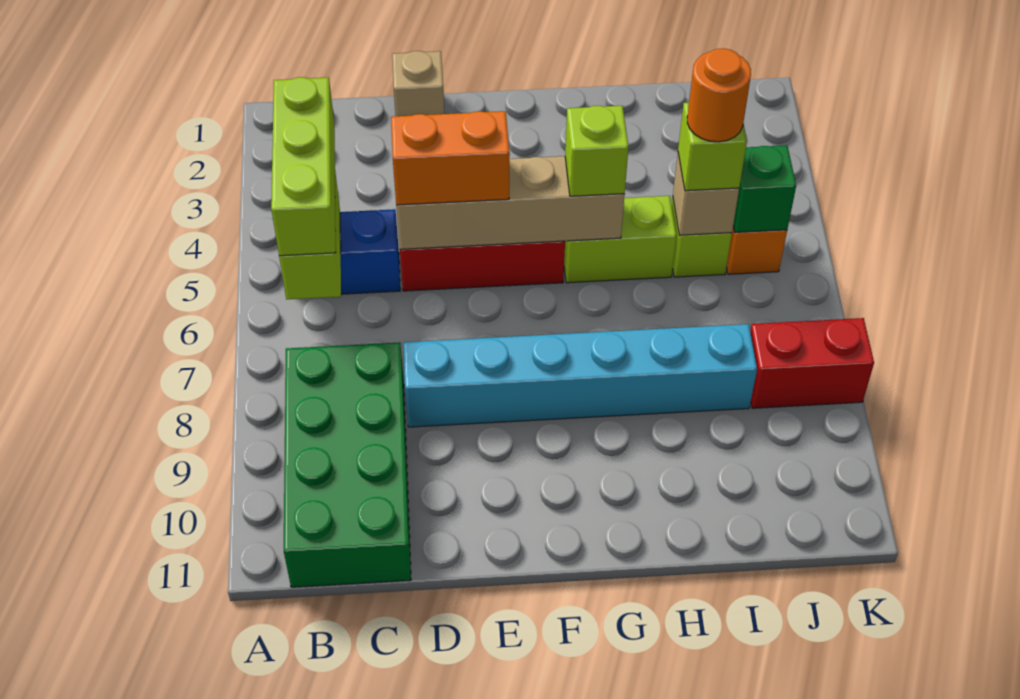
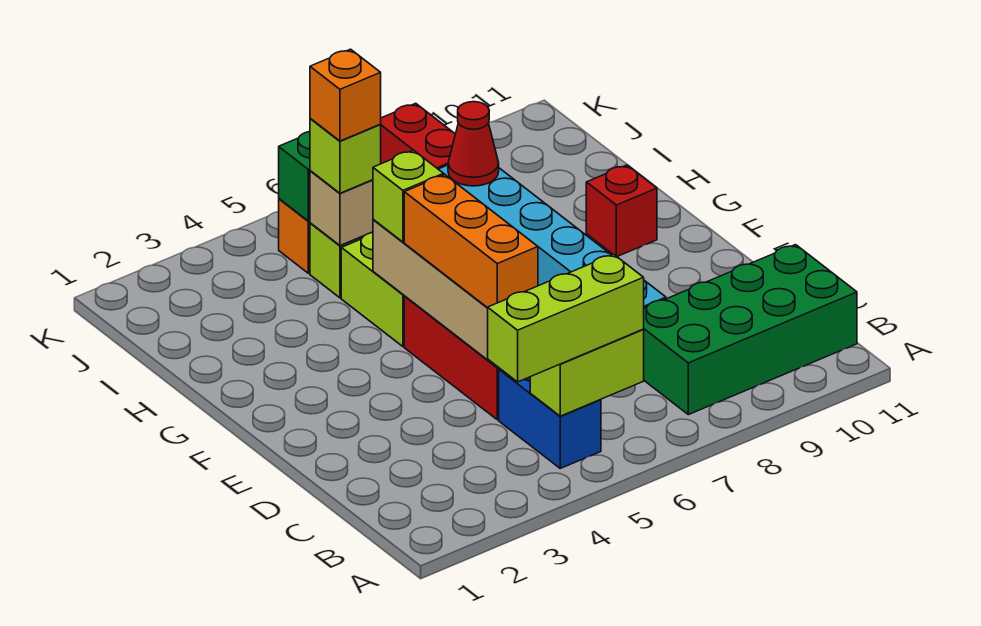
tan 1x1 brick [392,51,444,116] -> none
orange 1x2 brick [391,111,510,205] -> orange 1x3 brick [404,175,538,308]
none -> red 1x1 brick [586,165,657,256]
orange 1x1 round brick [687,49,751,142] -> orange 1x1 brick [310,49,381,141]
none -> red 1x1 cone [448,102,499,186]

